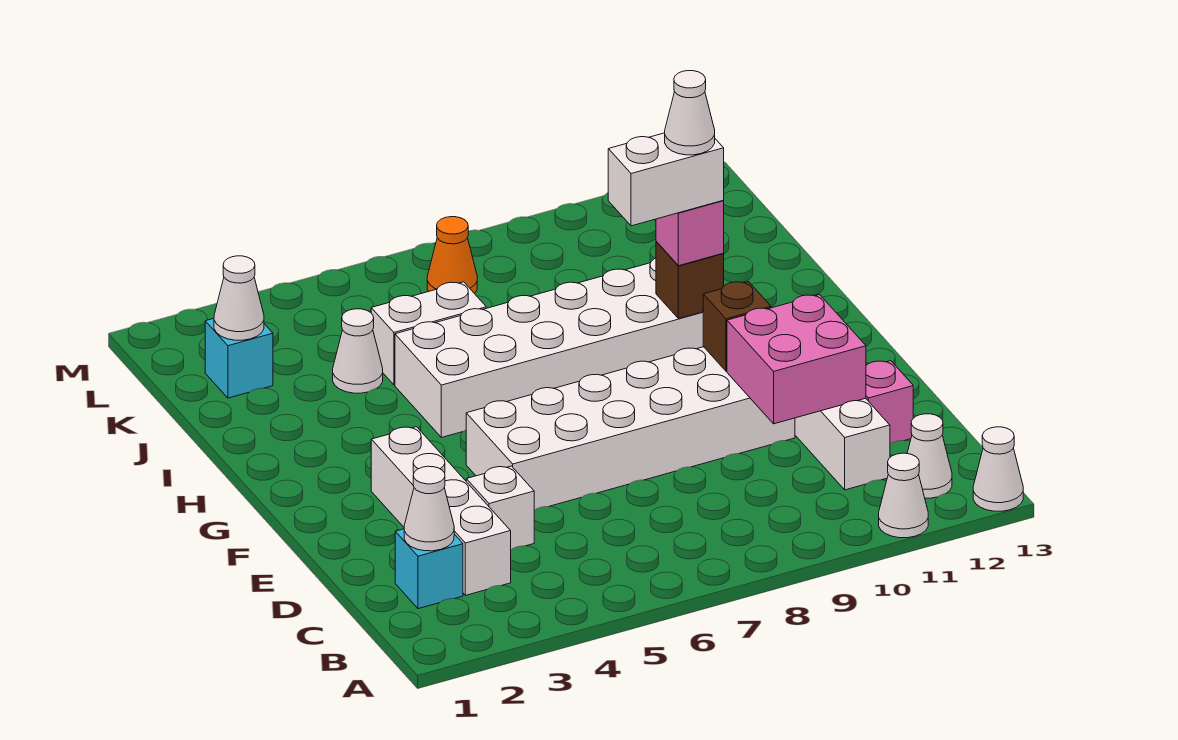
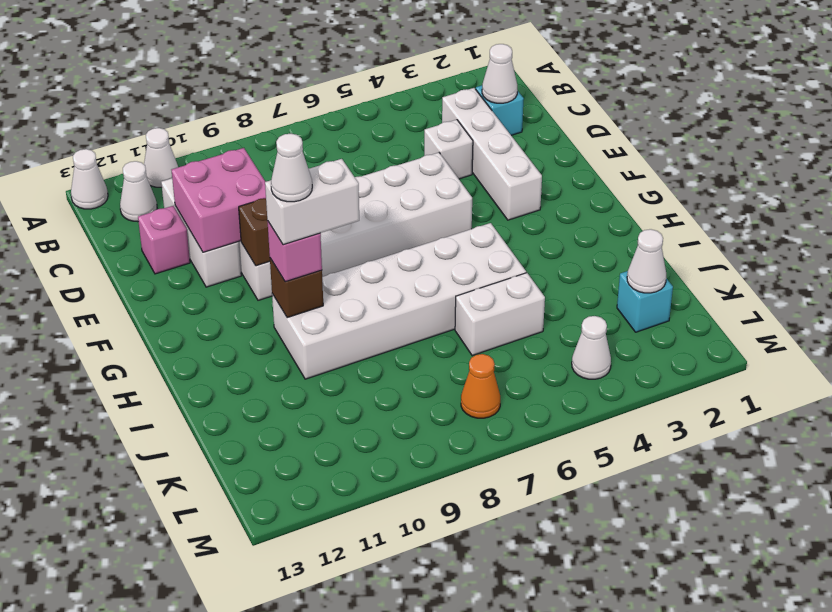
white 1x1 cone [333,309,383,393] -> white 1x1 cone moved to [572,316,611,379]

